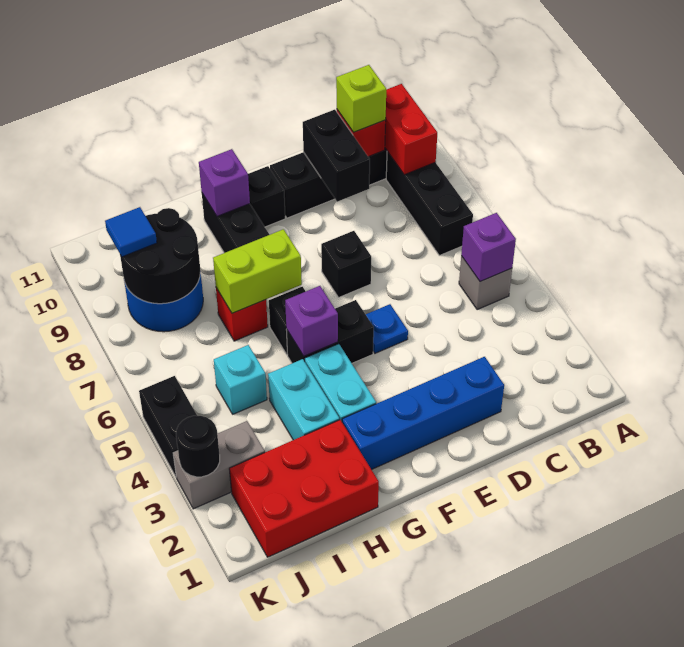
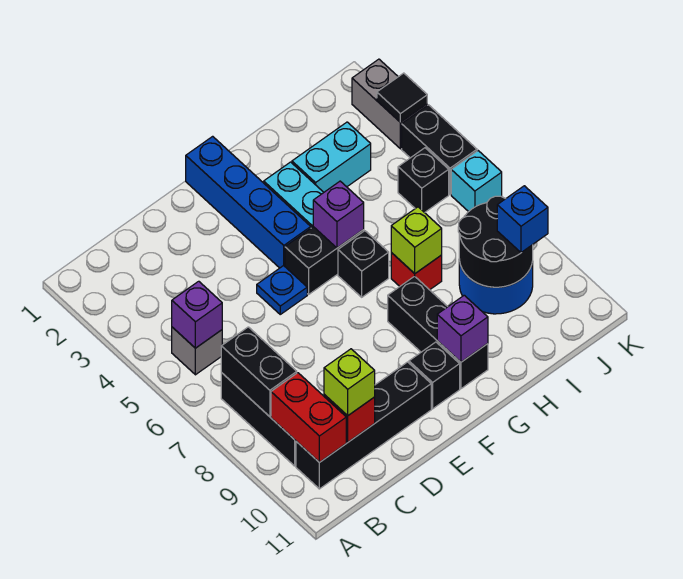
blue 1x4 brick [342,357,504,470] -> blue 1x4 brick turned to [186,136,311,268]
black 1x2 brick [303,110,370,202] -> black 1x2 brick moved to [221,327,297,417]
black 1x1 brick [321,231,371,298] -> black 1x1 brick moved to [398,148,449,213]
lime 1x2 brick [213,229,302,313] -> lime 1x1 brick [391,207,442,274]
red 2x3 brick [229,420,379,557] -> none
cyan 1x2 brick [268,359,339,440] -> cyan 1x2 brick turned to [292,122,371,192]
cyan 1x1 brick [214,345,267,414] -> cyan 1x1 brick moved to [451,151,502,212]
grey 1x2 brick [173,421,265,509] -> grey 1x2 brick turned to [352,59,427,149]
blue 1x1 tile [105,207,157,257] -> blue 1x1 brick [497,186,548,253]
black 1x1 round brick [176,416,220,477] -> black 1x1 tile [377,73,427,122]

